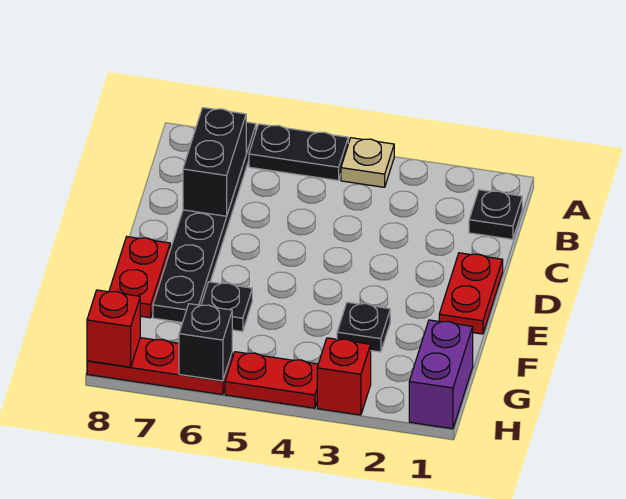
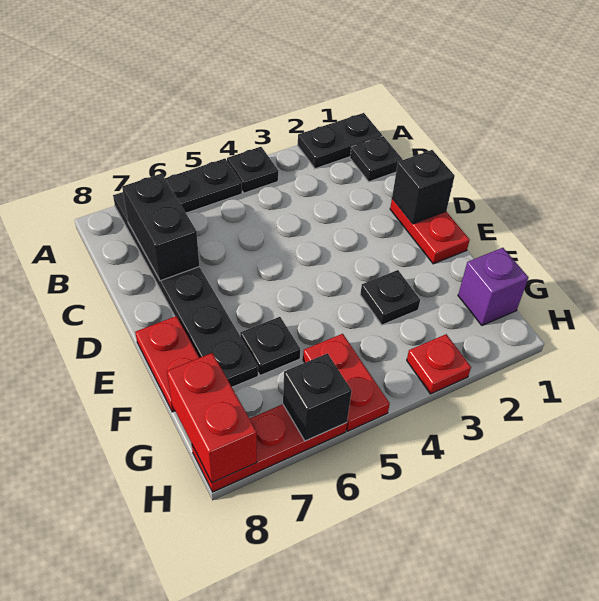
none -> black 1x2 plate [298,113,382,169]
tan 1x1 plate [341,138,394,187] -> black 1x1 plate [227,147,278,193]
none -> black 1x1 brick [392,150,455,224]
purple 1x2 brick [409,320,473,429] -> purple 1x1 brick [458,248,528,325]
red 1x1 brick [317,338,371,415] -> red 1x1 plate [407,334,471,394]
red 1x2 plate [225,352,318,408] -> red 1x2 plate turned to [303,334,390,431]
red 1x1 brick [87,290,140,367] -> red 1x2 brick [167,353,257,483]

